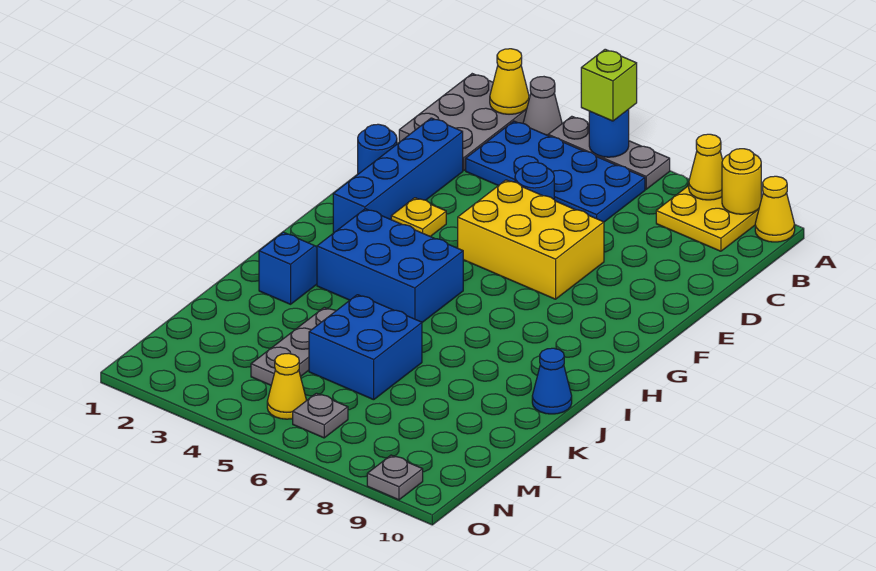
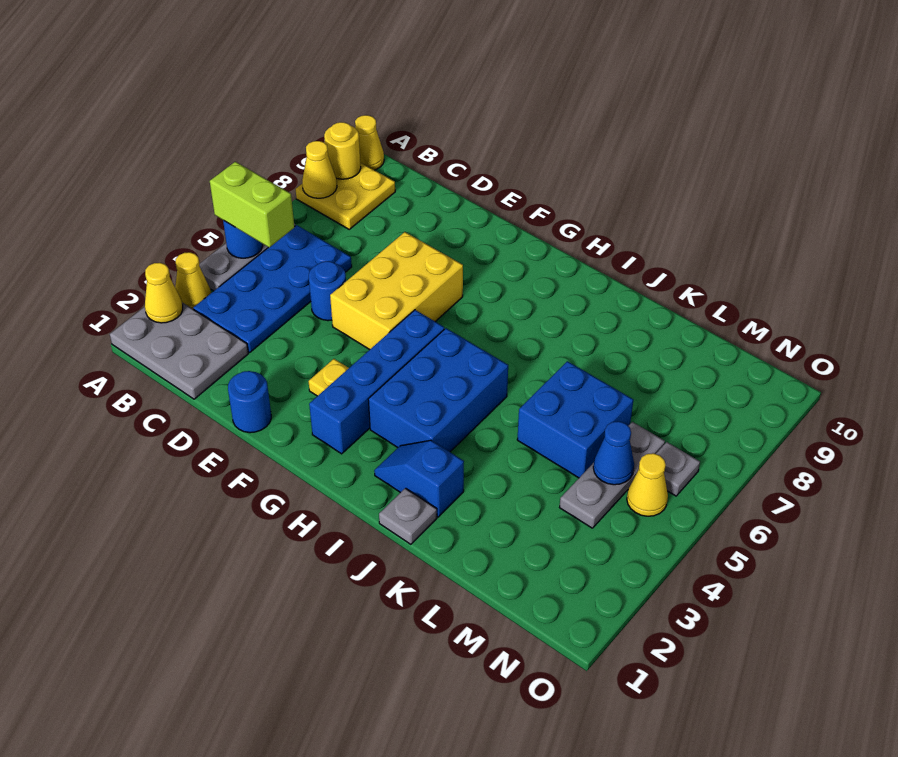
grey 1x1 cone [523,77,562,136] -> yellow 1x1 cone [175,252,211,309]
lime 1x1 brick [581,49,637,121] -> lime 1x2 brick [210,162,294,247]
blue 1x4 brick [333,118,463,233] -> blue 1x4 brick turned to [309,310,444,454]
blue 1x1 cone [532,348,572,414] -> blue 1x1 cone moved to [593,421,634,485]
grey 1x3 plate [251,307,336,385] -> grey 1x3 plate turned to [560,422,665,528]
grey 1x1 plate [367,455,423,500] -> grey 1x1 plate moved to [379,488,437,544]

